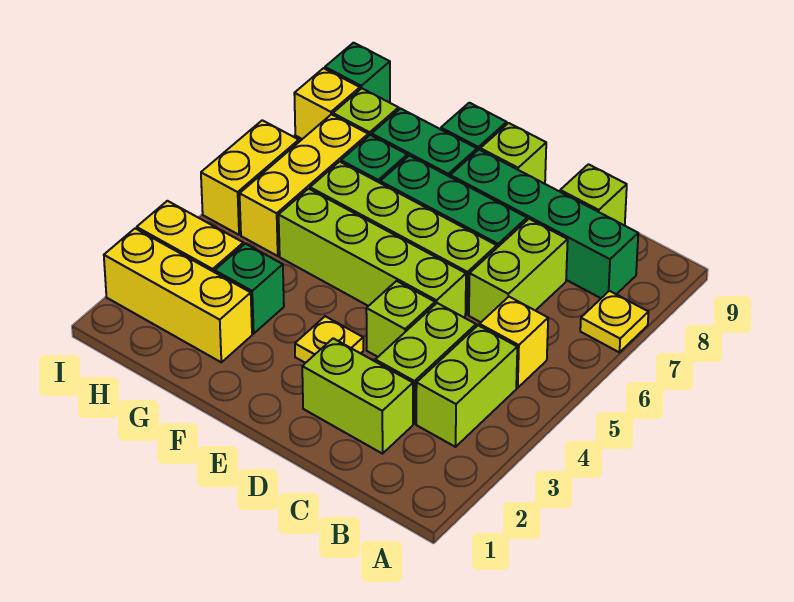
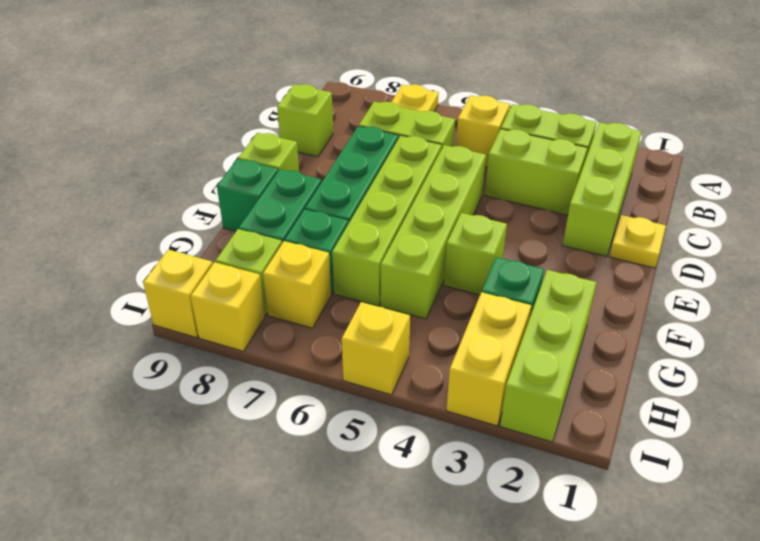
green 1x4 brick [450,150,638,298] -> none
lime 1x2 brick [302,338,413,454] -> lime 1x3 brick [563,122,642,256]
lime 1x1 brick [366,281,435,357] -> lime 1x1 brick moved to [444,213,507,295]
yellow 1x1 plate [295,316,363,363] -> yellow 1x1 plate moved to [610,215,666,268]
yellow 1x3 brick [104,228,252,362] -> lime 1x3 brick [500,270,597,442]
yellow 1x3 brick [240,114,368,256] -> yellow 1x1 brick [263,241,331,328]
yellow 1x2 brick [201,120,299,235] -> yellow 1x1 brick [342,302,410,395]
green 1x1 brick [325,43,390,103] -> yellow 1x1 brick [143,250,213,338]

